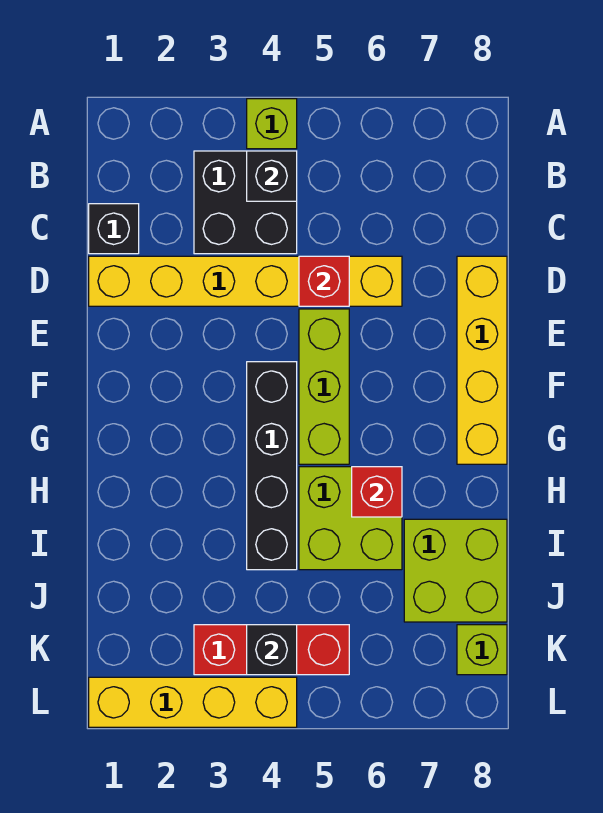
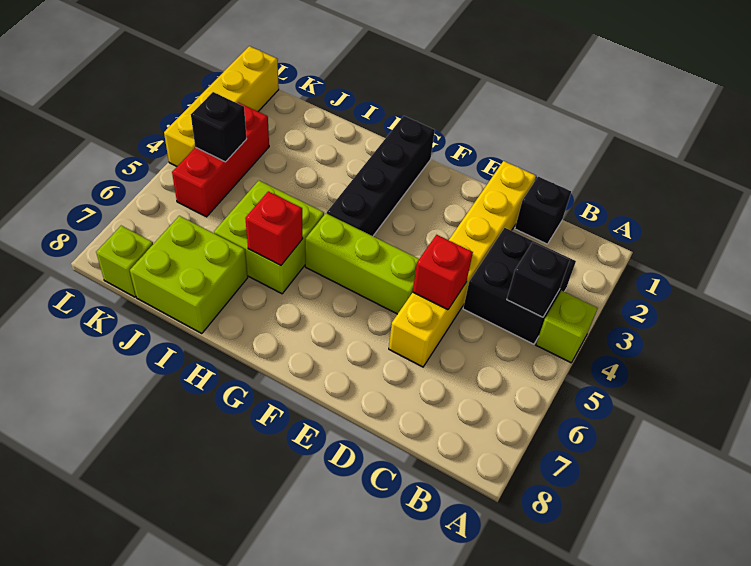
yellow 1x4 brick [457,256,507,464] -> none
black 1x4 brick [247,362,297,570] -> black 1x4 brick turned to [327,116,435,236]

